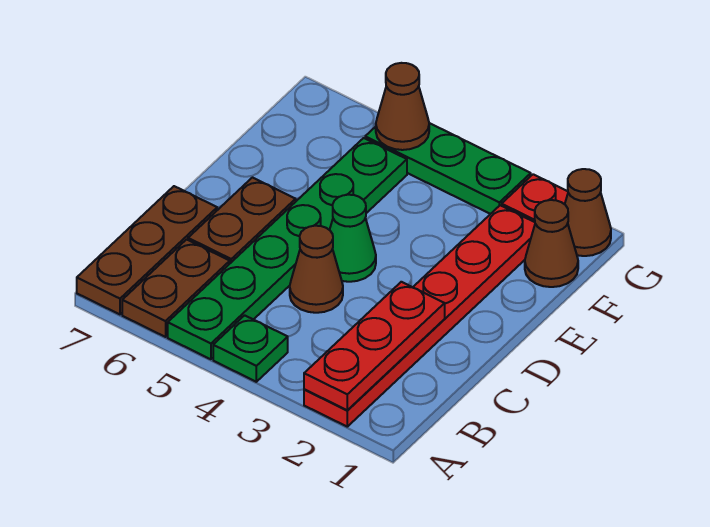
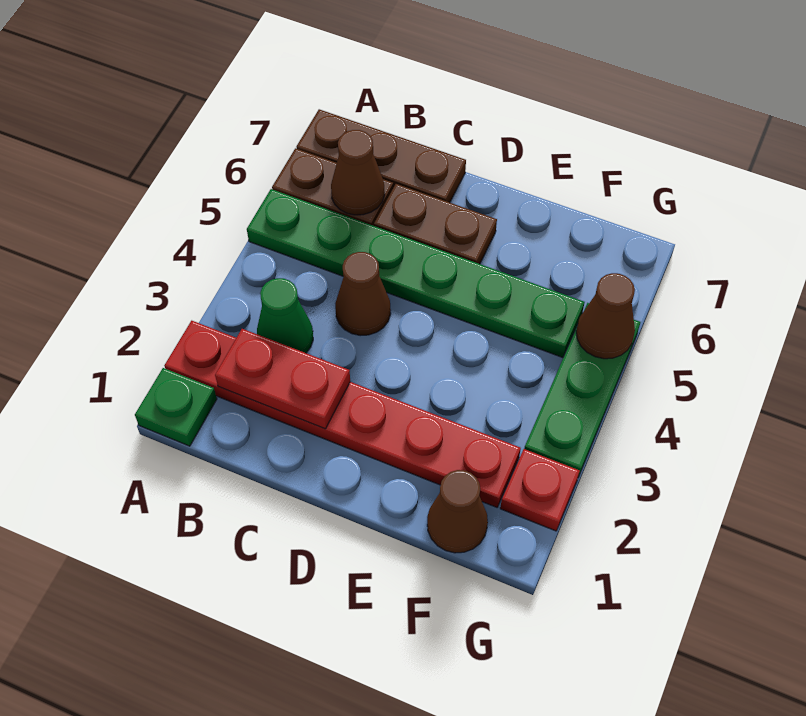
red 1x3 plate [304,282,445,410] -> red 1x2 plate [215,329,350,429]
green 1x1 plate [213,315,288,382] -> green 1x1 plate moved to [135,368,217,446]
green 1x1 cone [330,195,376,282] -> green 1x1 cone moved to [257,278,313,353]
brown 1x1 cone [565,169,611,256] -> brown 1x1 cone moved to [331,130,385,215]

